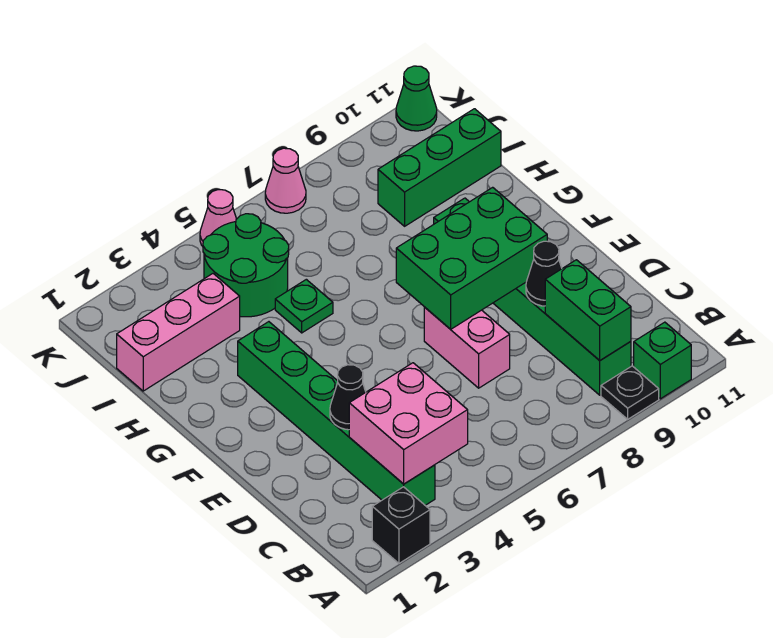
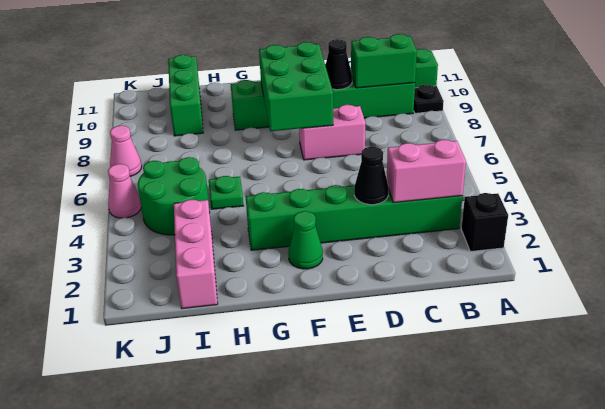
pink 2x2 brick [349,363,468,484] -> pink 1x2 brick [387,140,466,203]
green 1x1 cone [396,66,437,131] -> green 1x1 cone moved to [288,211,323,269]

